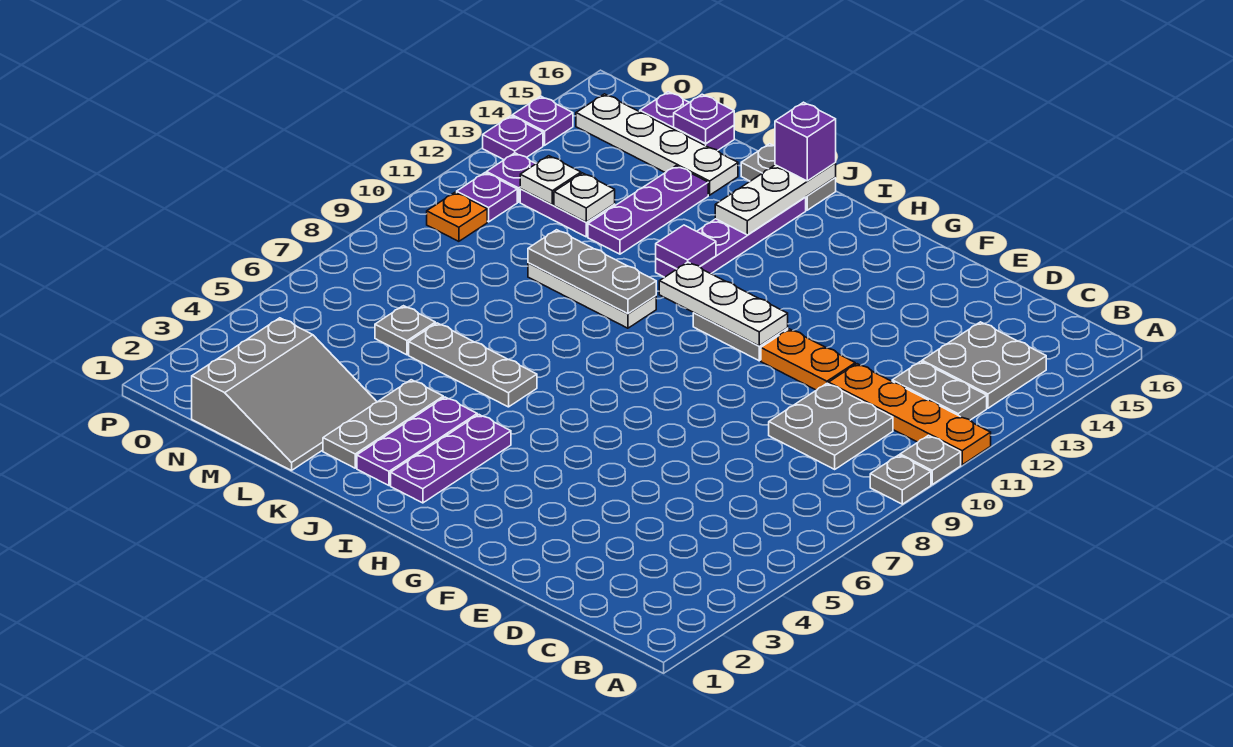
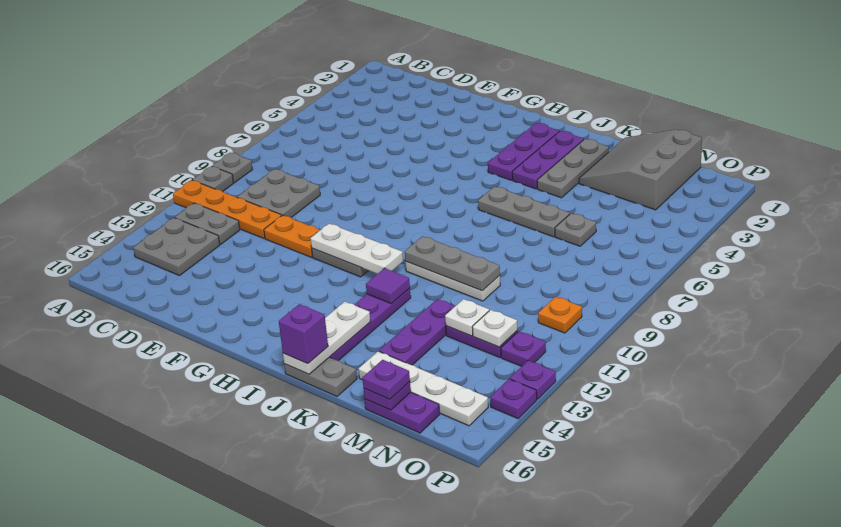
purple 1x1 plate [457,173,517,222] -> purple 1x1 plate moved to [362,360,410,399]

